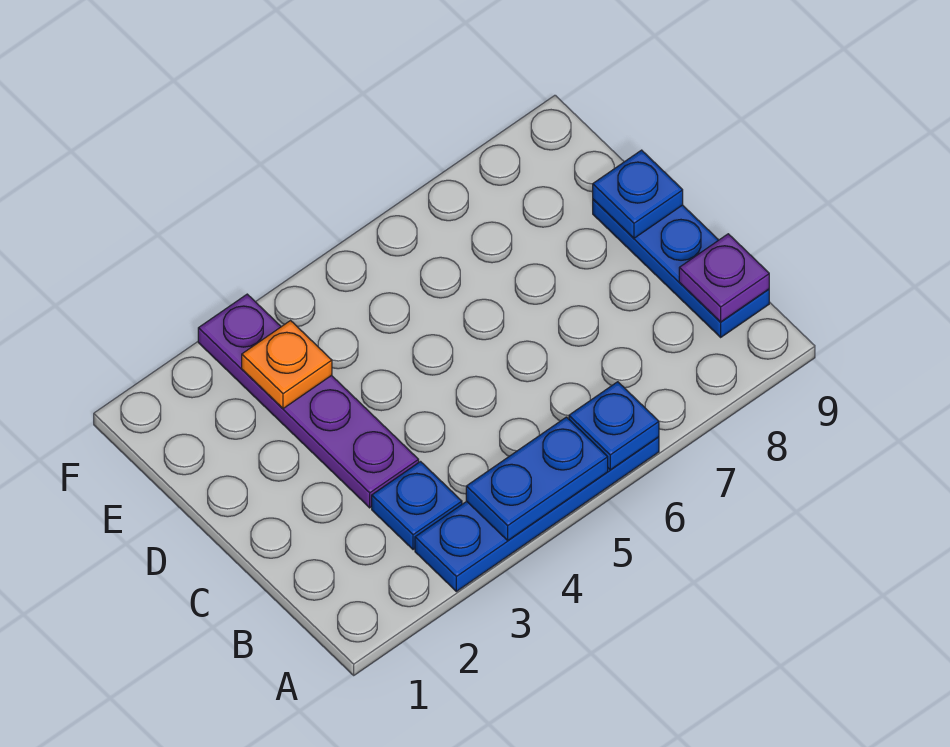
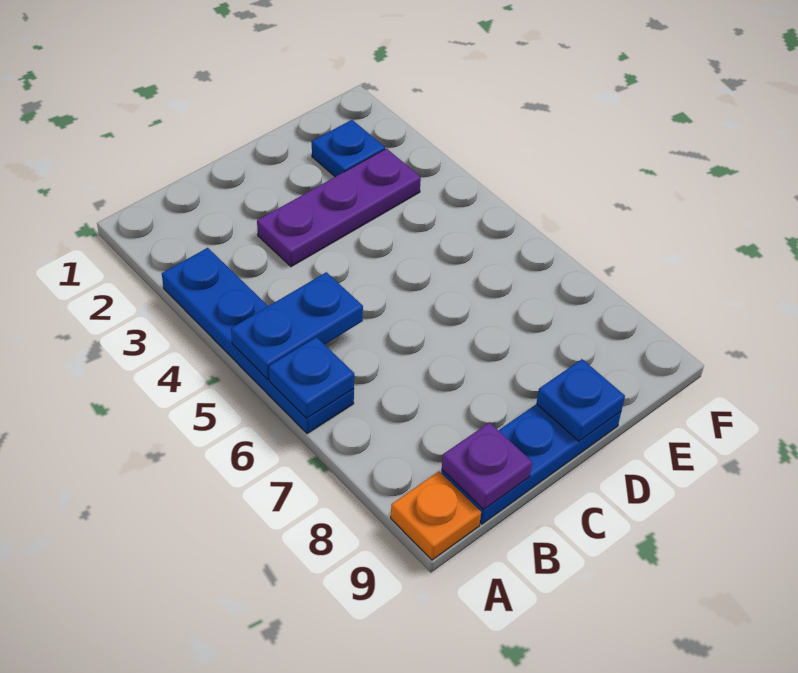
blue 1x2 plate [466,417,608,540] -> blue 1x2 plate turned to [231,272,363,379]
blue 1x1 plate [372,462,462,550] -> blue 1x1 plate moved to [312,120,385,177]
purple 1x4 plate [198,294,419,508] -> purple 1x3 plate [257,149,421,267]
orange 1x1 plate [242,321,332,409] -> orange 1x1 plate moved to [391,472,481,560]

